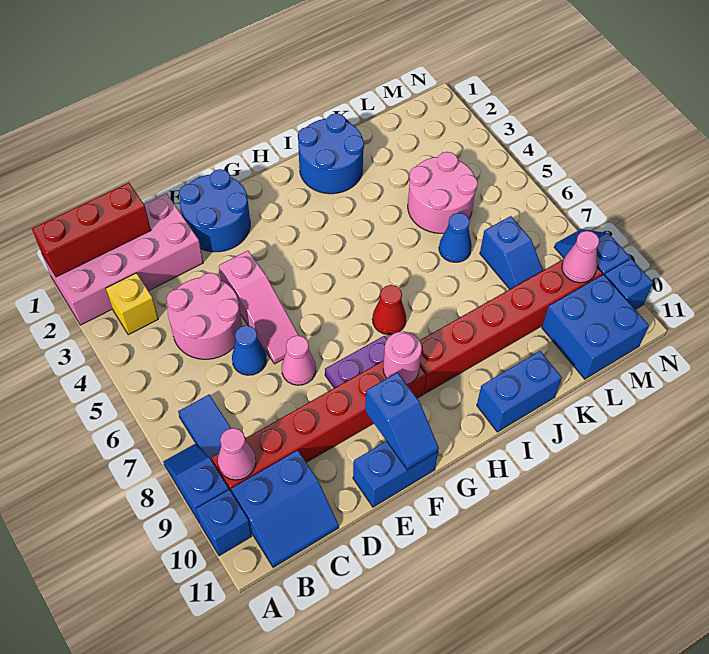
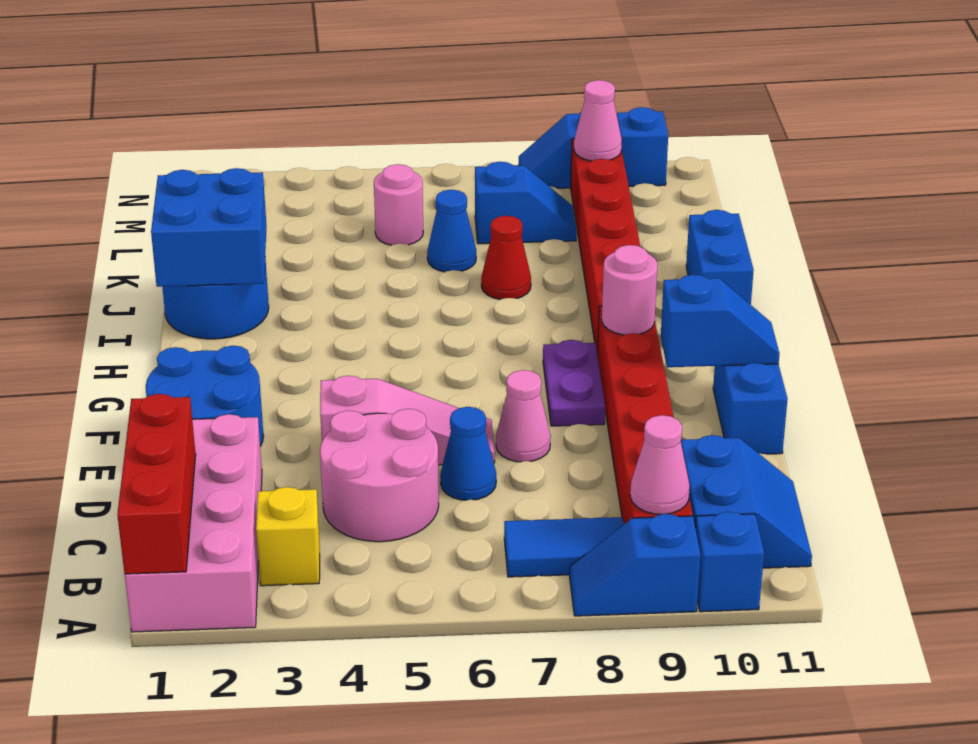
red 1x1 cone [372,285,406,335] -> red 1x1 cone moved to [481,216,531,299]
pink 2x2 round brick [408,152,478,233] -> pink 1x1 round brick [374,164,423,245]
blue 2x2 brick [542,274,649,379] -> blue 2x2 brick moved to [151,168,267,287]

